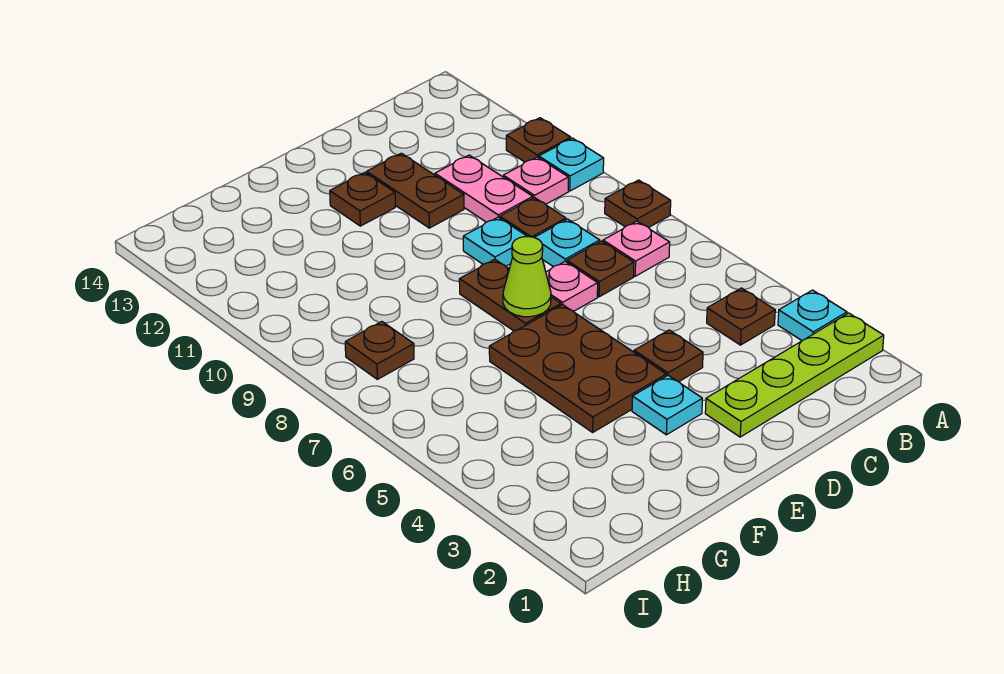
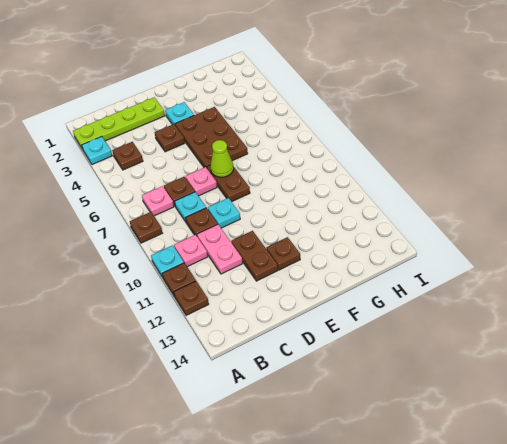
brown 1x1 plate [345,322,414,379] -> brown 1x1 plate moved to [174,281,209,315]

